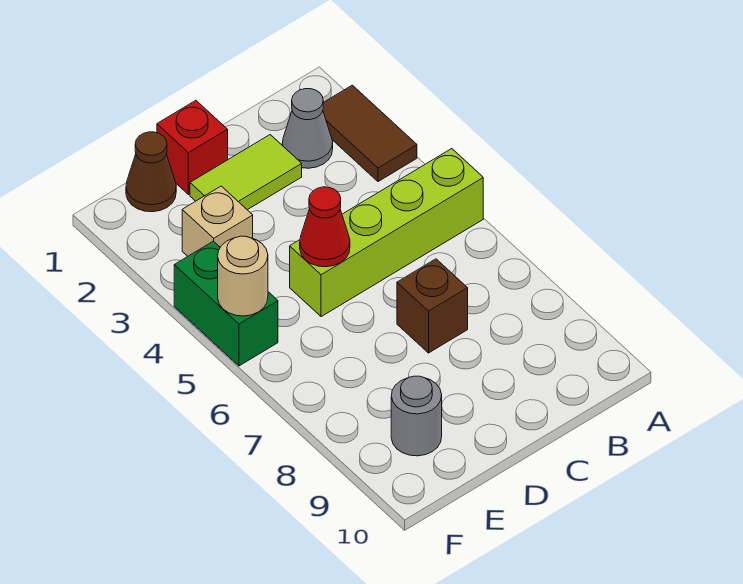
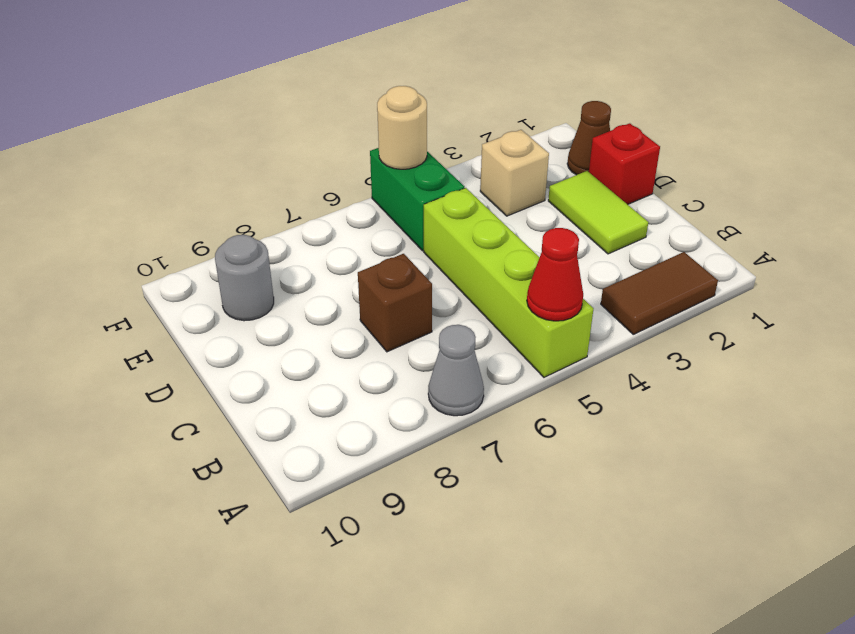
grey 1x1 cone [282,89,333,168] -> grey 1x1 cone moved to [428,325,484,416]
red 1x1 cone [300,187,350,267] -> red 1x1 cone moved to [527,228,583,321]
green 1x2 brick [174,241,278,366] -> green 1x2 brick turned to [370,148,464,251]

